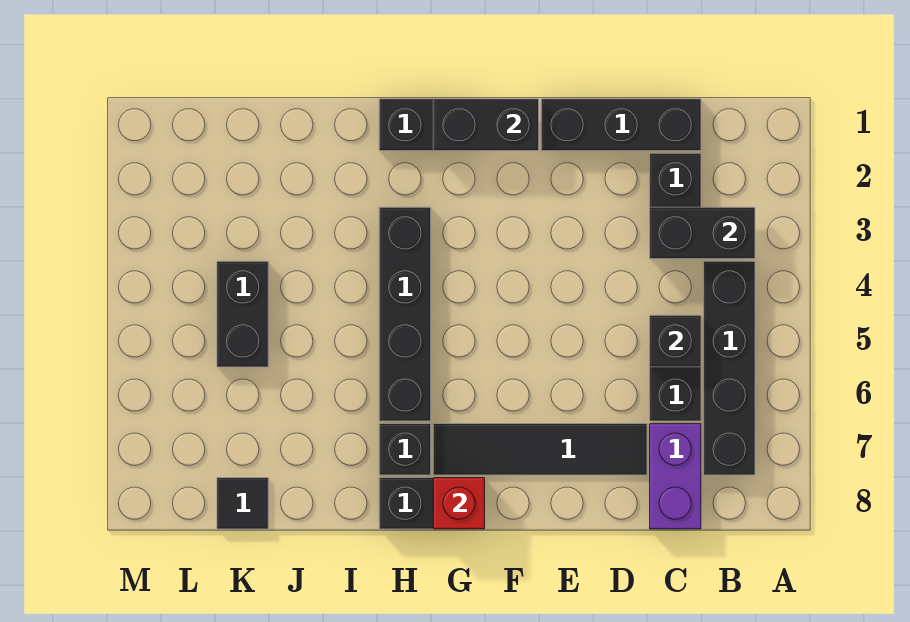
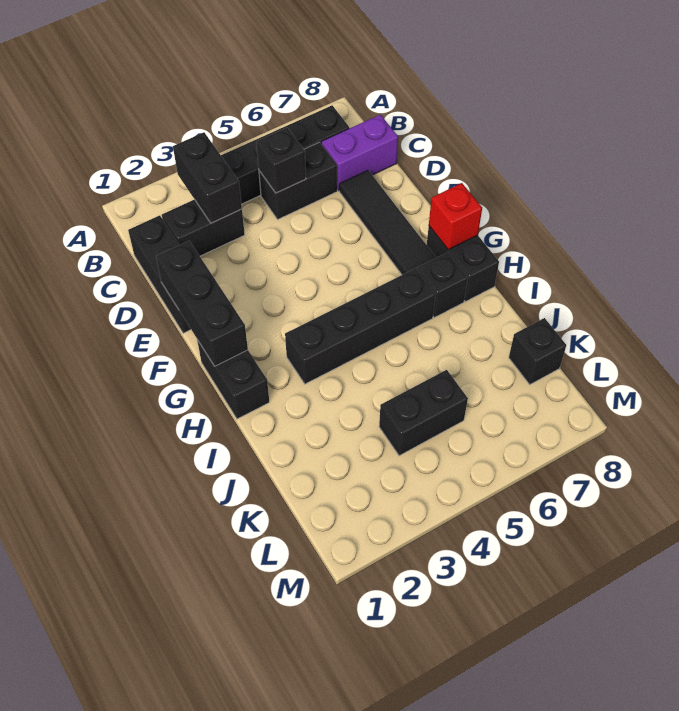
black 1x2 brick [433,99,539,151] -> black 1x3 brick [156,241,248,366]
black 1x1 tile [217,478,268,529] -> black 1x1 brick [509,318,566,385]

